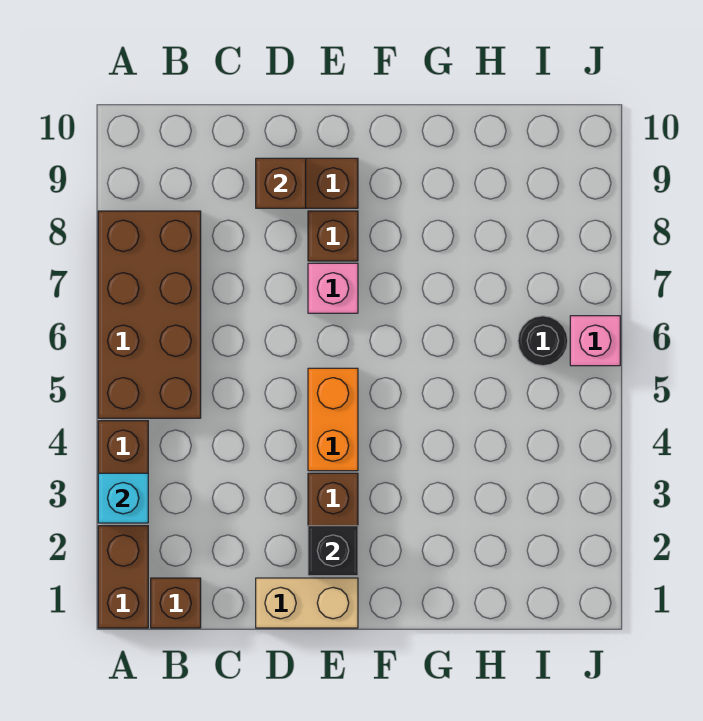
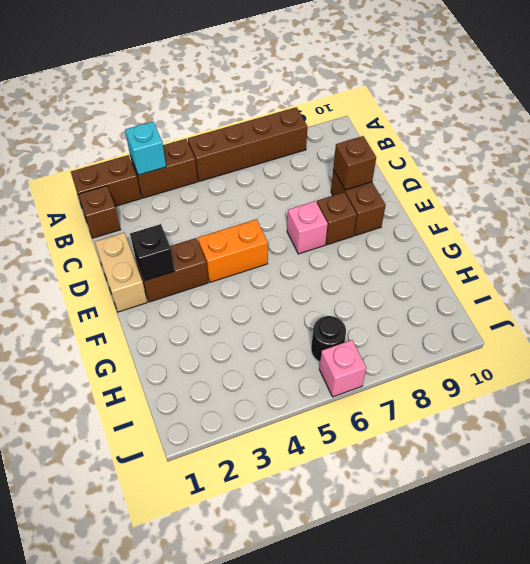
brown 2x4 brick [98,211,201,418] -> brown 1x4 brick [188,107,307,181]

